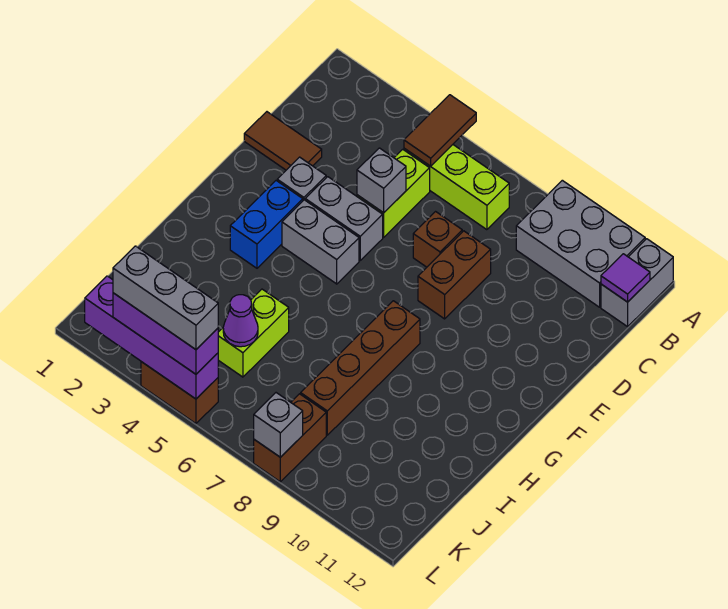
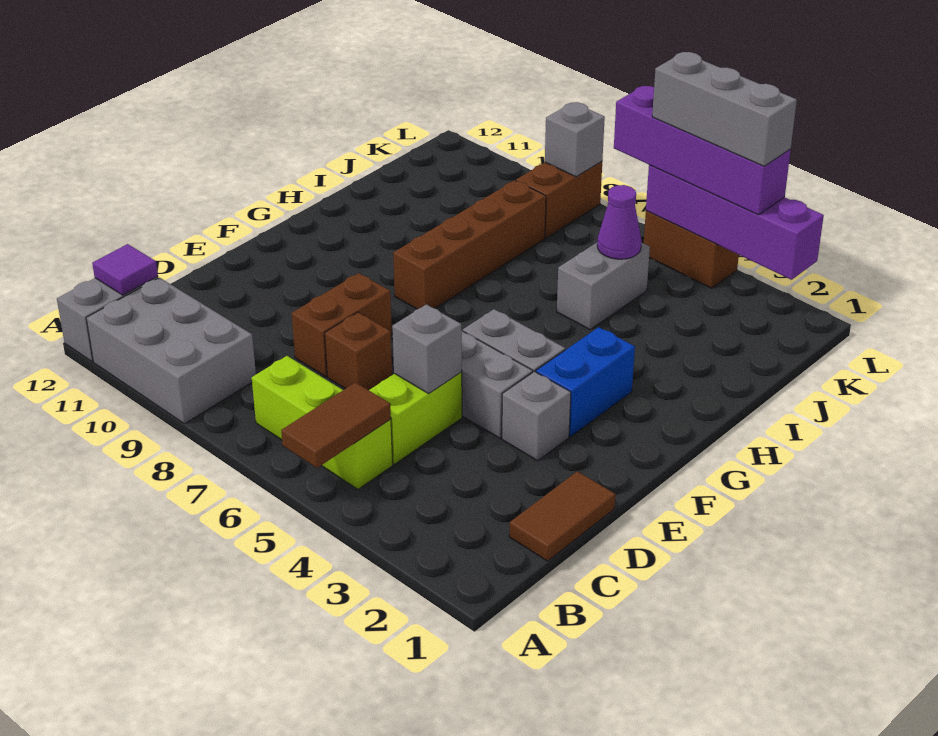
brown 1x2 tile [244,112,322,170] -> brown 1x2 tile turned to [509,471,615,561]
lime 1x2 brick [218,289,289,377] -> grey 1x2 brick [557,242,650,329]
purple 1x3 brick [113,293,218,374] -> purple 1x4 brick [614,86,791,215]

